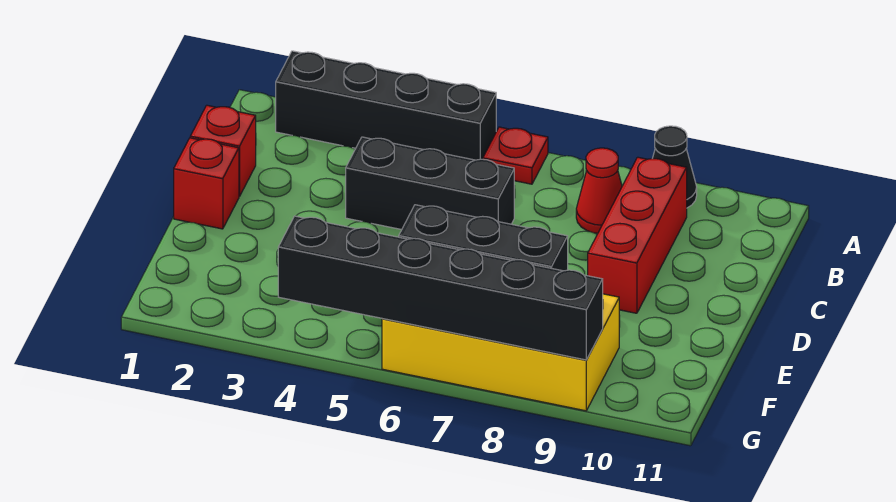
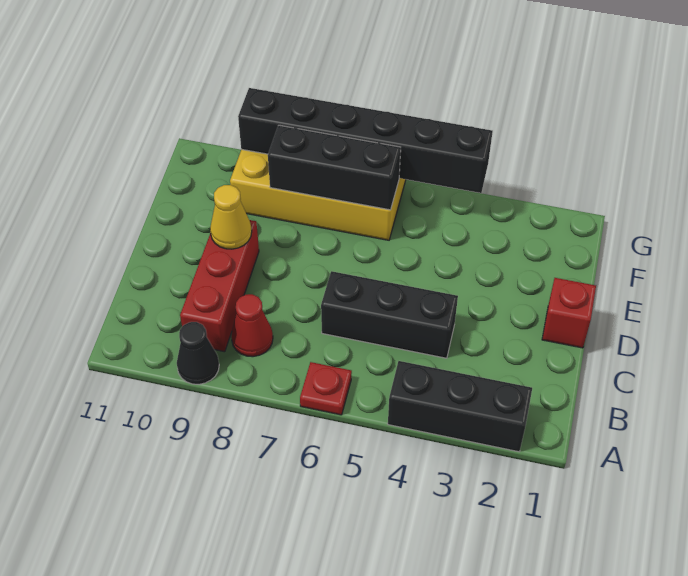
black 1x4 brick [276,51,496,160] -> black 1x3 brick [388,361,532,452]
red 1x1 brick [190,105,256,196] -> none
none -> yellow 1x1 cone [210,185,252,249]

